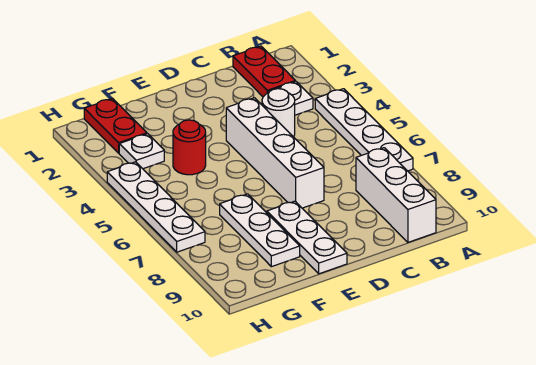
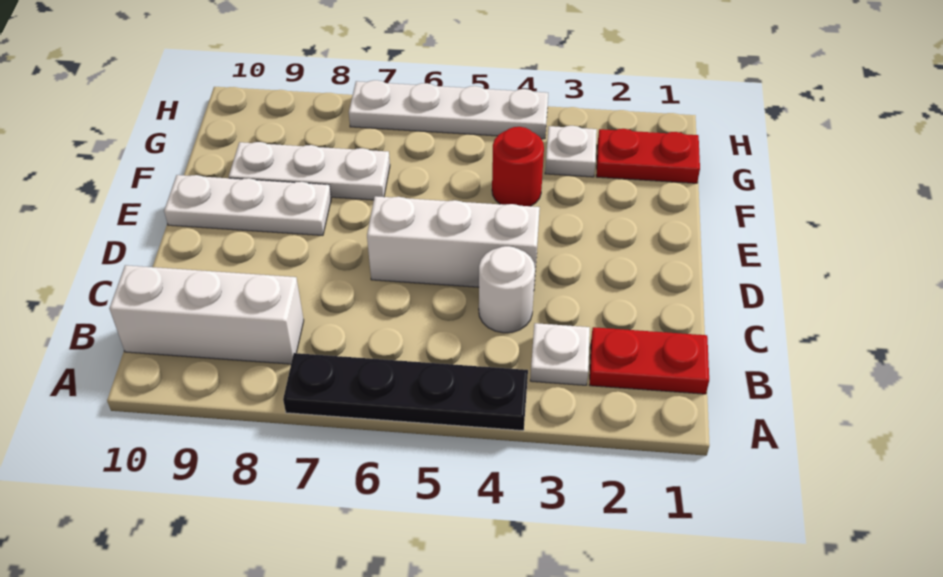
white 1x4 plate [315,89,413,171] -> black 1x4 plate [283,353,528,431]
white 1x4 brick [226,98,324,208] -> white 1x3 brick [367,196,540,287]

